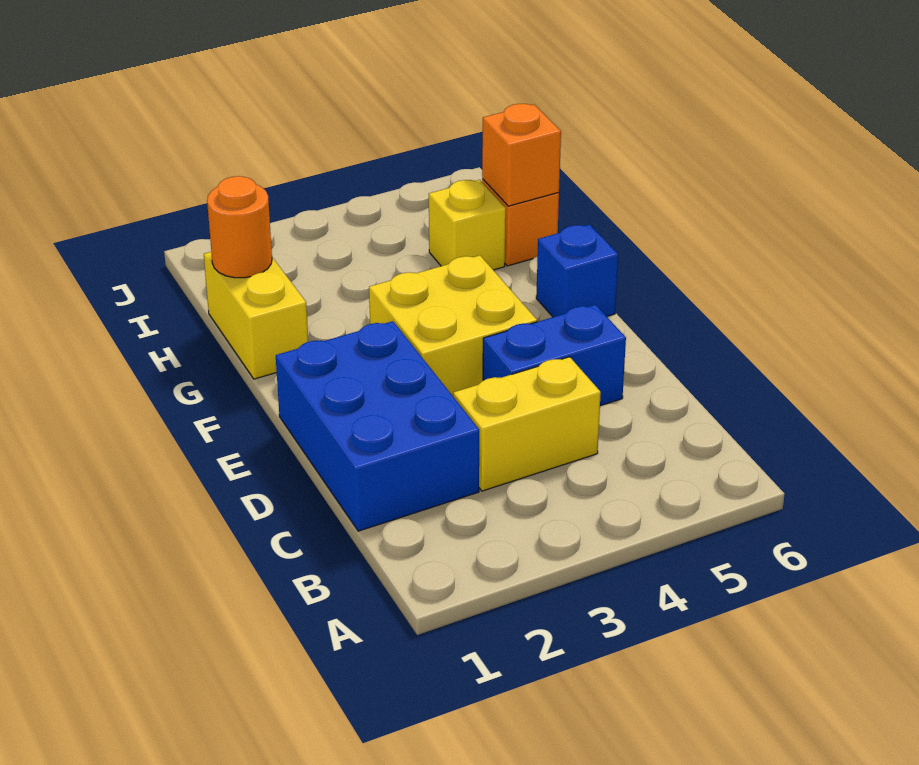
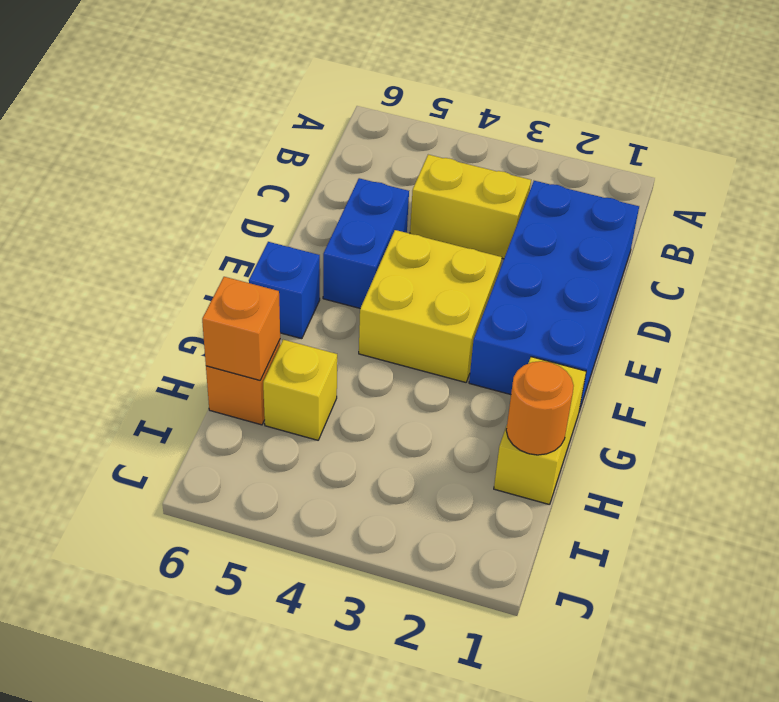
blue 2x3 brick [276,321,479,531] -> blue 2x4 brick [469,181,639,411]
blue 1x2 brick [483,305,626,406] -> blue 1x2 brick turned to [323,178,409,308]

